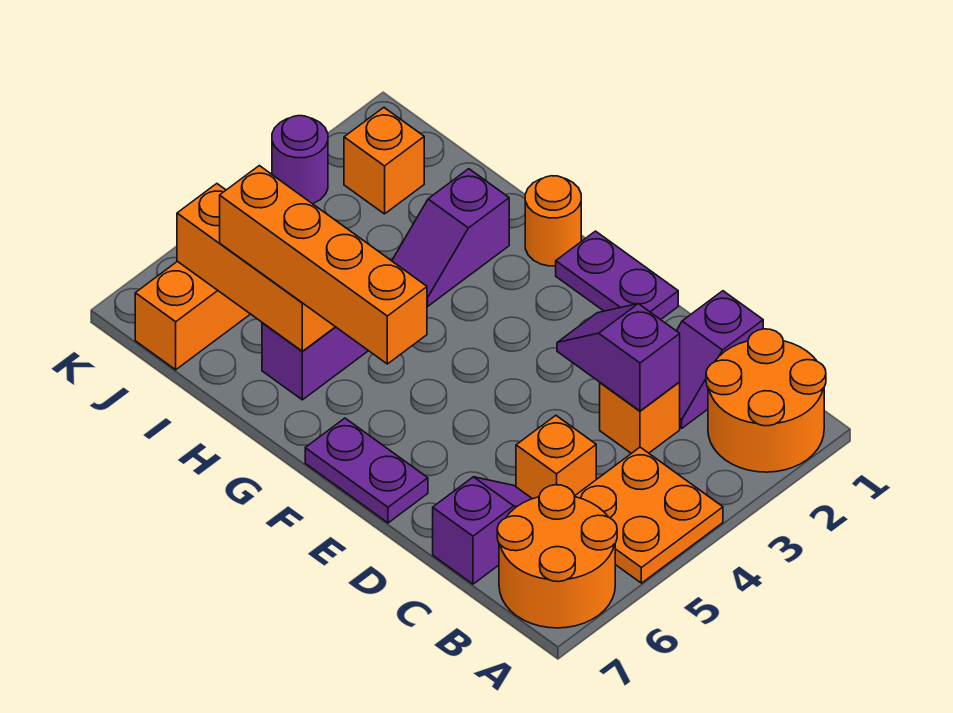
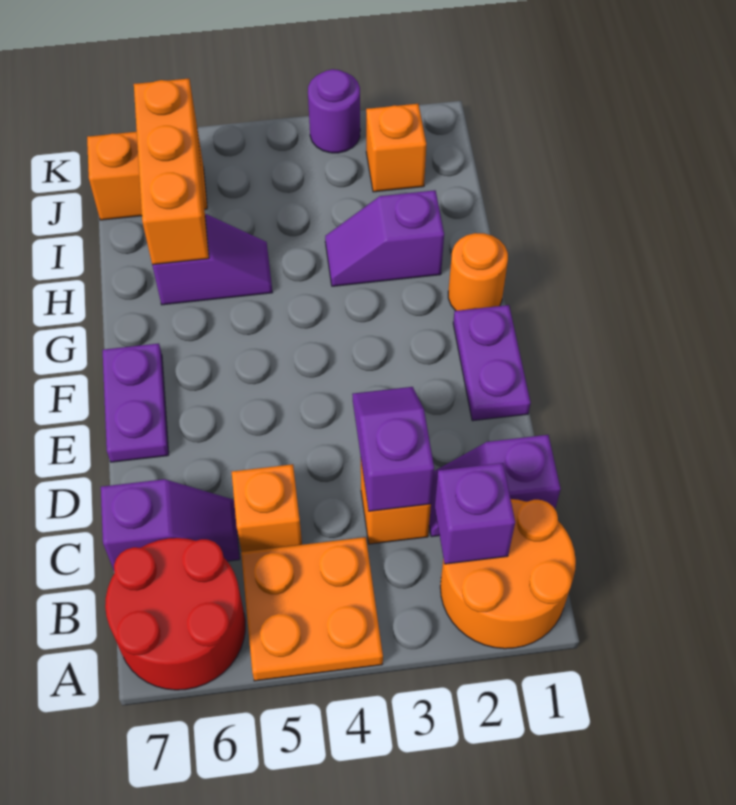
orange 2x2 round brick [497,485,617,628] -> red 2x2 round brick [105,538,245,690]
none -> purple 1x1 brick [435,463,515,564]
orange 1x4 brick [220,166,427,364] -> none

